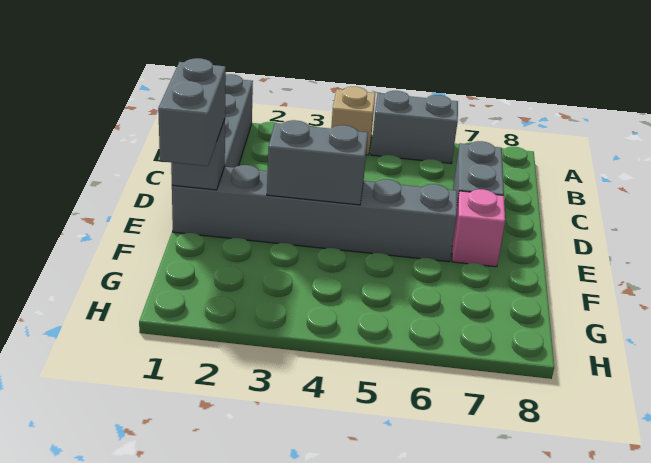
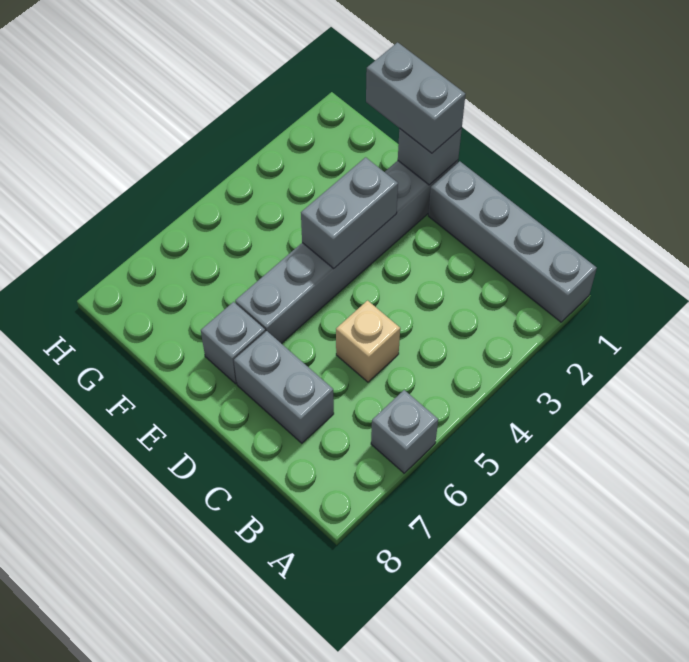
tan 1x1 brick [331,87,375,155] -> tan 1x1 brick moved to [336,301,400,382]
grey 1x2 brick [371,91,458,163] -> grey 1x1 brick [371,390,438,473]
pink 1x1 brick [452,189,505,267] -> grey 1x1 brick [201,302,265,384]

